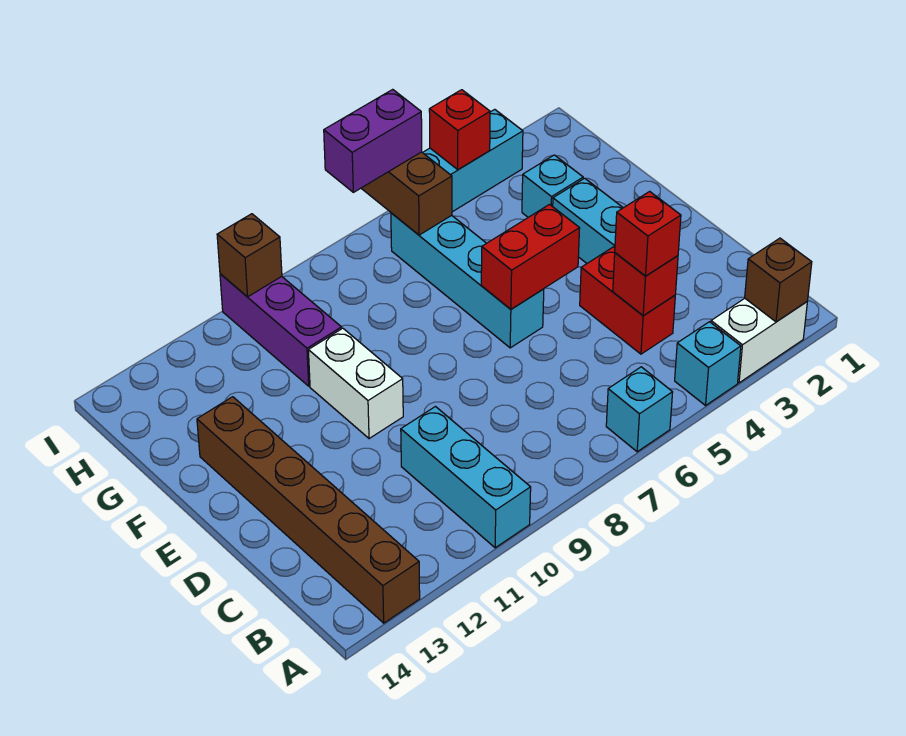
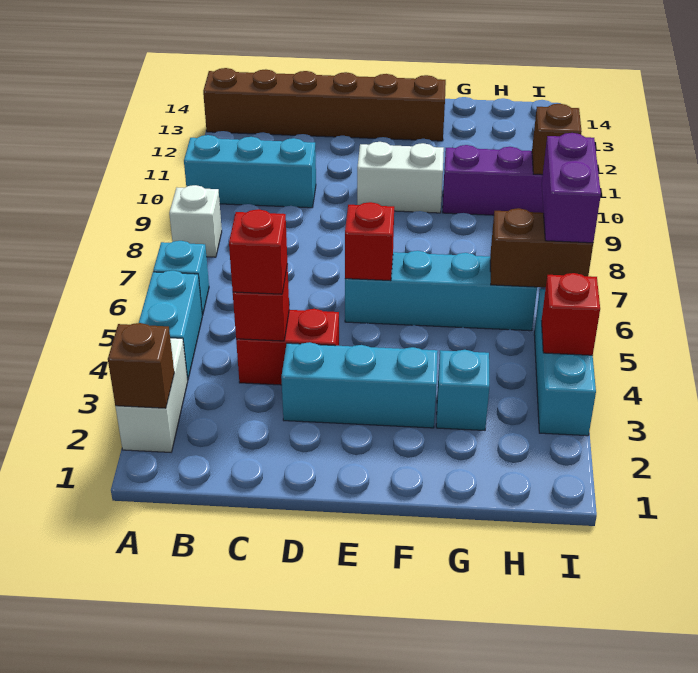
cyan 1x1 brick [675,322,741,405] -> cyan 1x2 brick [139,271,202,380]
none -> white 1x1 brick [169,185,222,257]
red 1x2 brick [481,205,580,309] -> red 1x1 brick [345,202,394,281]

